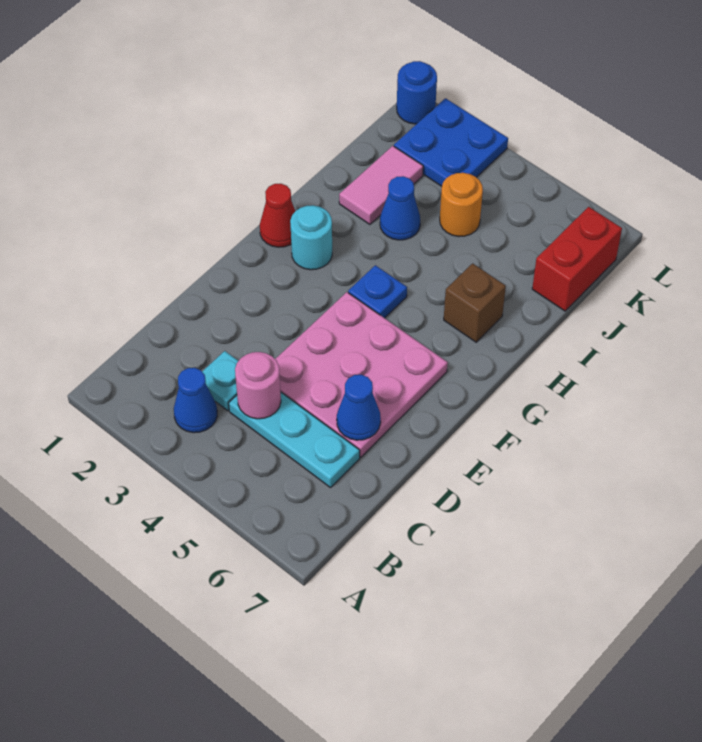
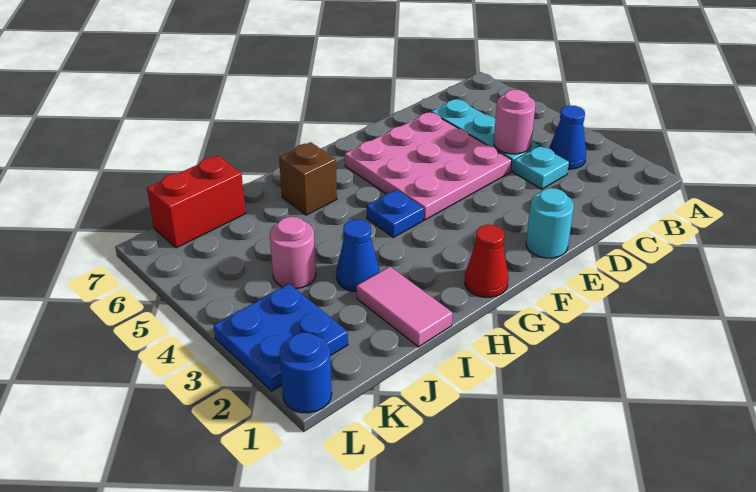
blue 1x1 cone [337,375,381,440] -> none
cyan 1x1 round brick [290,205,332,270] -> cyan 1x1 round brick moved to [526,188,574,258]
pink 1x2 tile [339,146,423,224] -> pink 1x2 tile turned to [357,266,452,347]
orange 1x1 round brick [440,173,483,237] -> pink 1x1 round brick [270,217,316,289]

